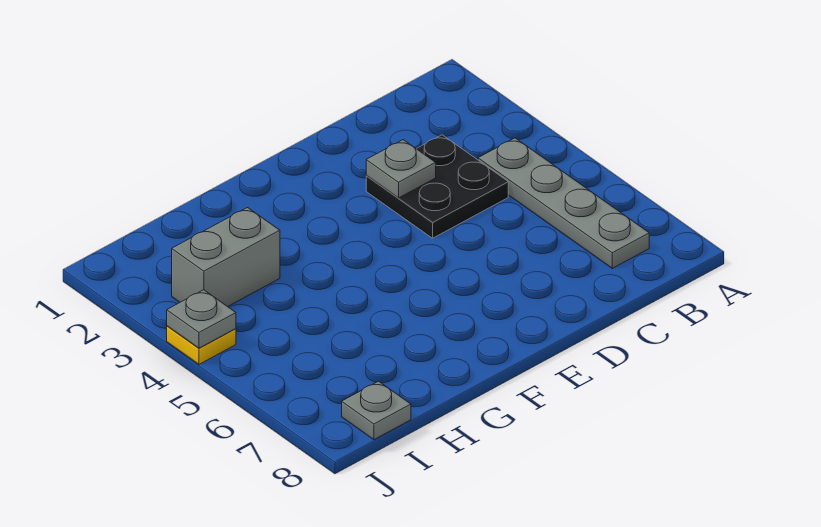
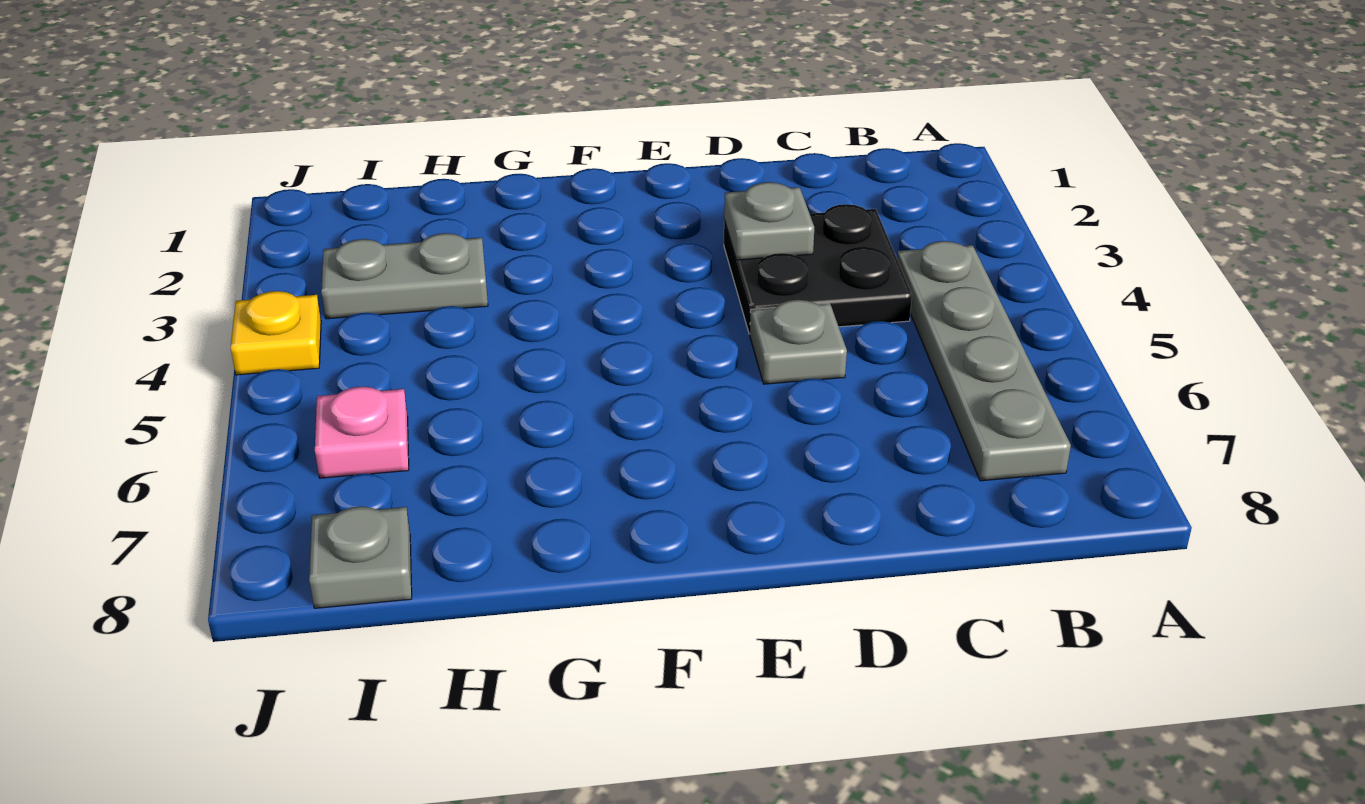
grey 1x2 brick [172,208,280,307] -> grey 1x2 plate [321,233,488,319]
none -> pink 1x1 plate [315,387,409,478]
grey 1x1 plate [167,290,236,348] -> grey 1x1 plate moved to [750,300,847,384]

